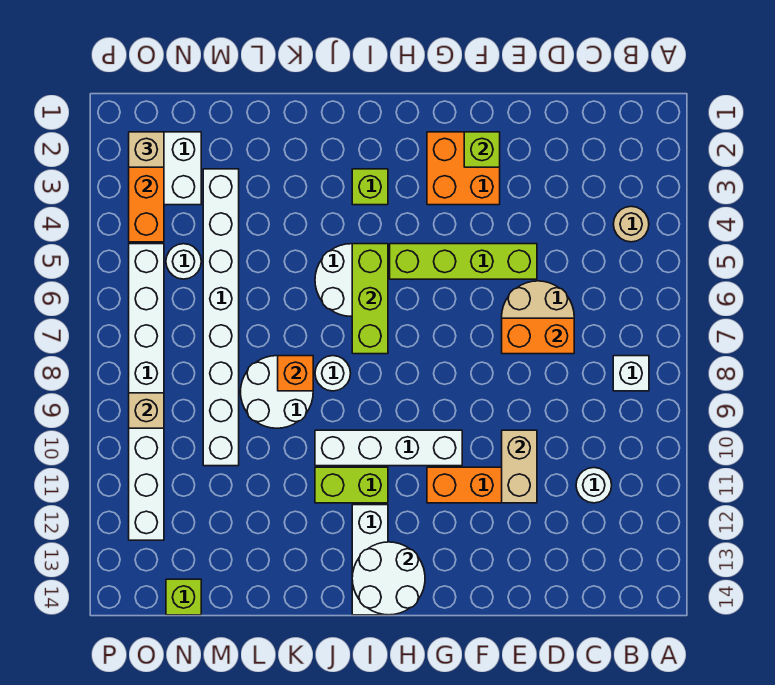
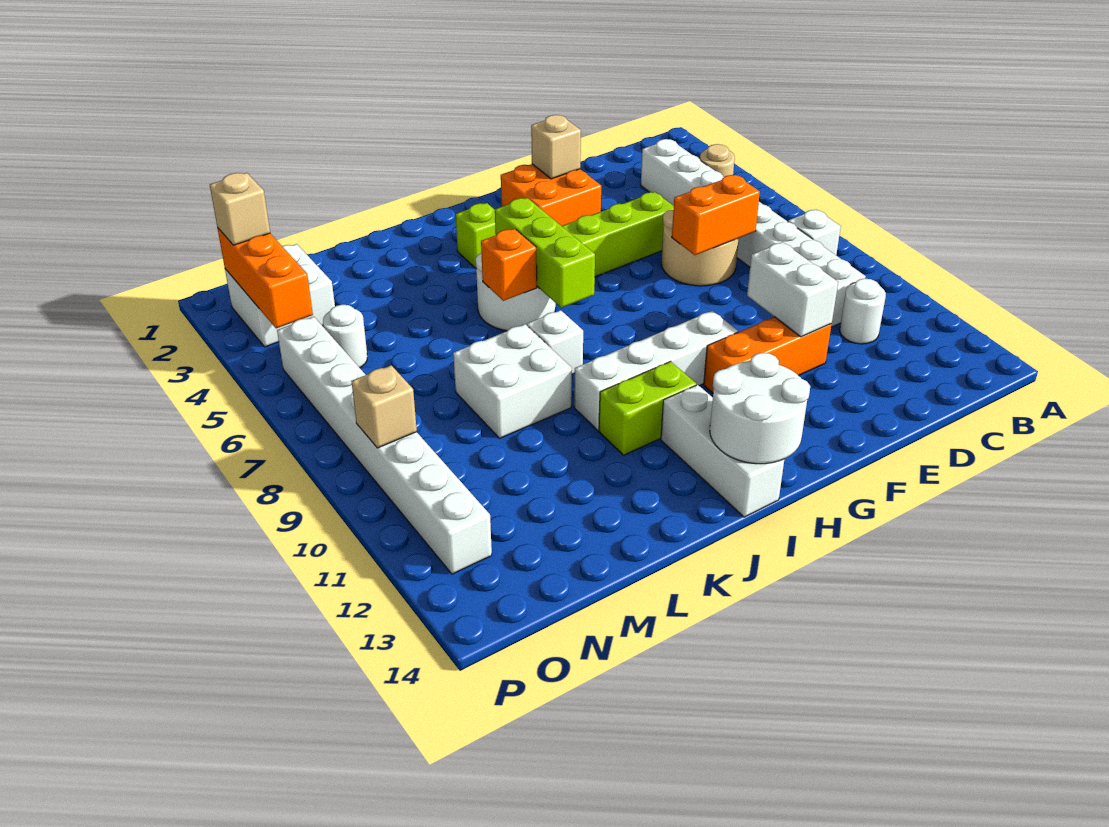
tan 1x2 brick [502,430,537,503] -> white 1x2 brick [747,242,838,337]
lime 1x1 brick [464,132,500,167] -> tan 1x1 brick [531,115,581,179]
white 1x1 round brick [315,356,351,391] -> white 1x1 brick [527,310,583,374]
white 2x2 round brick [241,356,313,428] -> white 2x2 brick [453,324,572,438]
orange 1x1 brick [278,356,313,391] -> orange 1x1 brick moved to [481,229,537,301]
white 1x8 brick [203,169,239,466] -> white 1x8 brick moved to [641,139,866,327]
lime 1x1 brick [166,579,201,615] -> none

